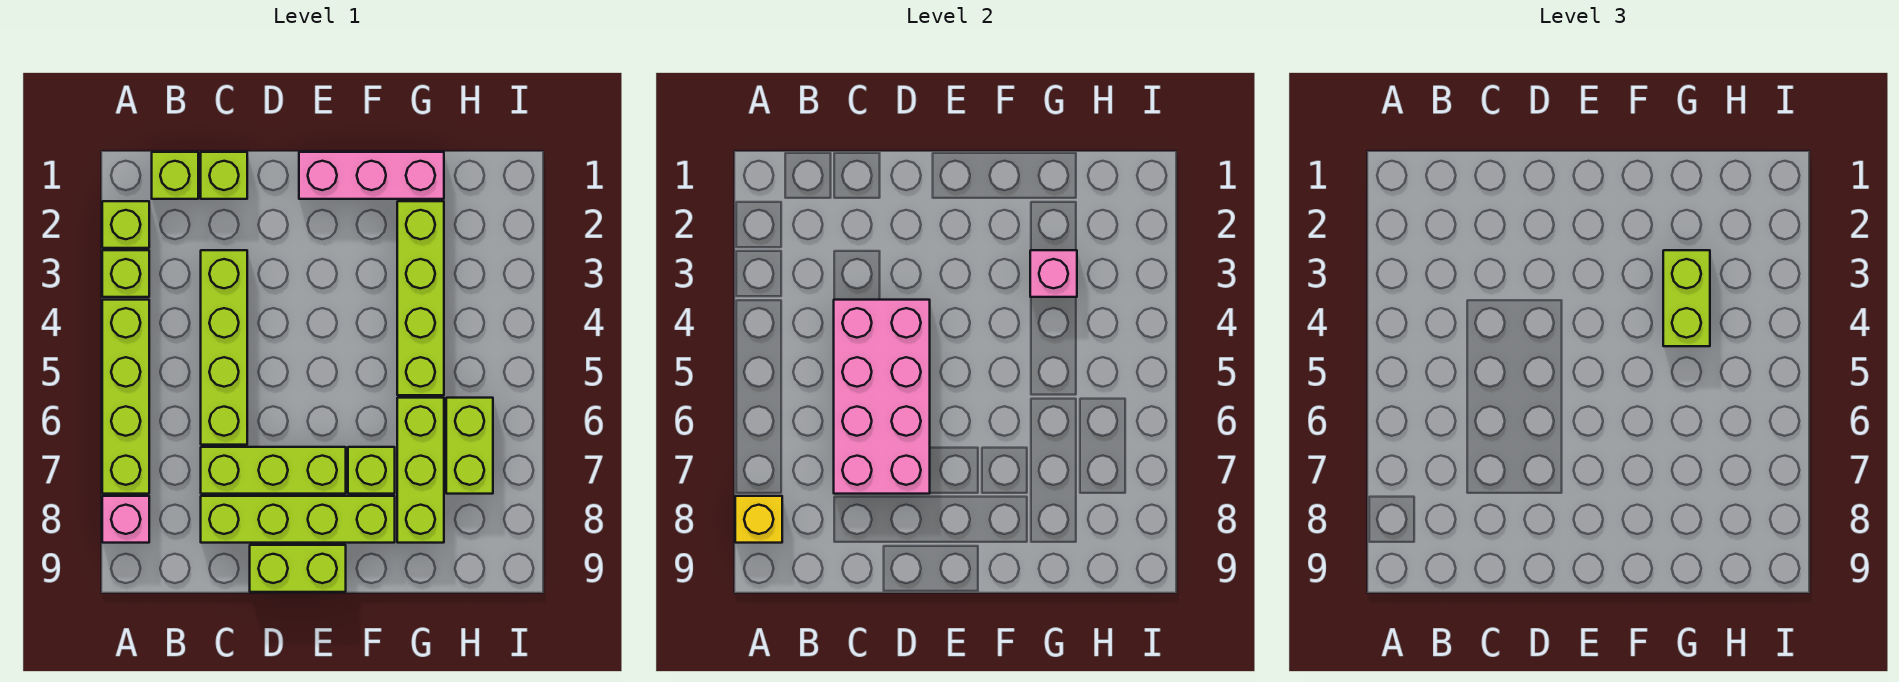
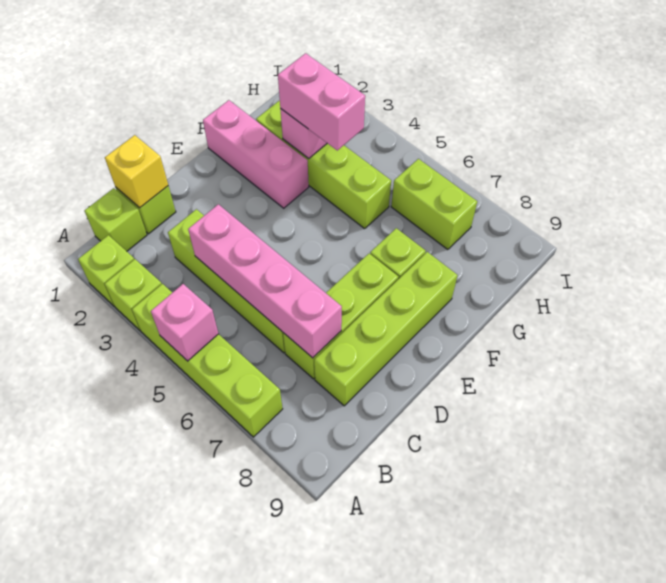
pink 1x1 brick [102,496,149,543] -> pink 1x1 brick moved to [151,284,218,361]
yellow 1x1 brick [735,496,782,543] -> yellow 1x1 brick moved to [105,135,168,208]
pink 2x4 brick [834,300,930,494] -> pink 1x4 brick [188,204,342,358]
lime 1x2 brick [250,545,346,592] -> none
pink 1x3 brick [299,152,444,199] -> pink 1x3 brick turned to [203,100,309,208]
lime 1x2 brick [1663,250,1710,346] -> pink 1x2 brick [278,53,365,150]
lime 1x3 brick [397,398,444,543] -> none

